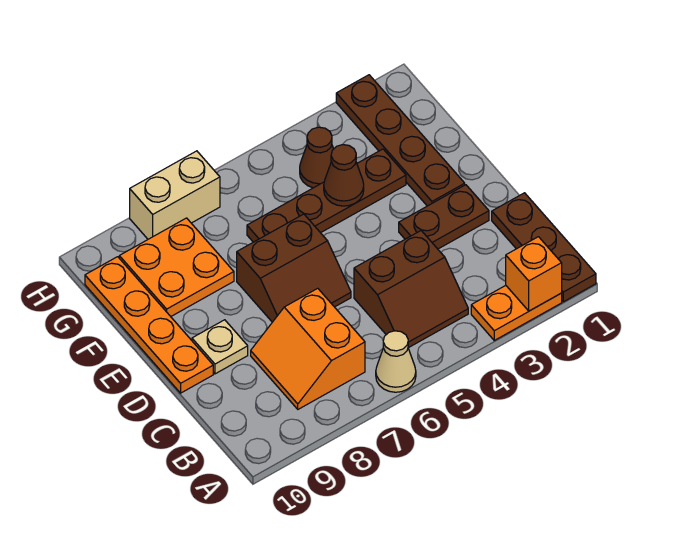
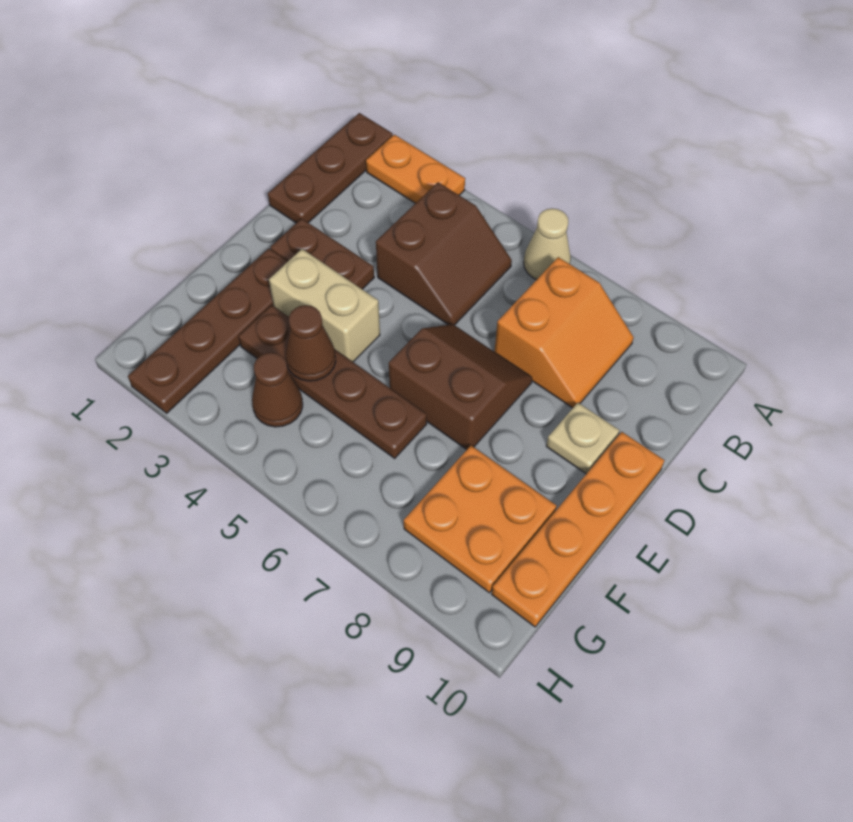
orange 1x1 brick [506,237,562,311] -> none
brown 2x2 slope [354,231,468,348] -> brown 2x2 slope turned to [376,182,512,325]
tan 1x2 brick [130,151,220,239] -> tan 1x2 brick moved to [269,249,380,362]

